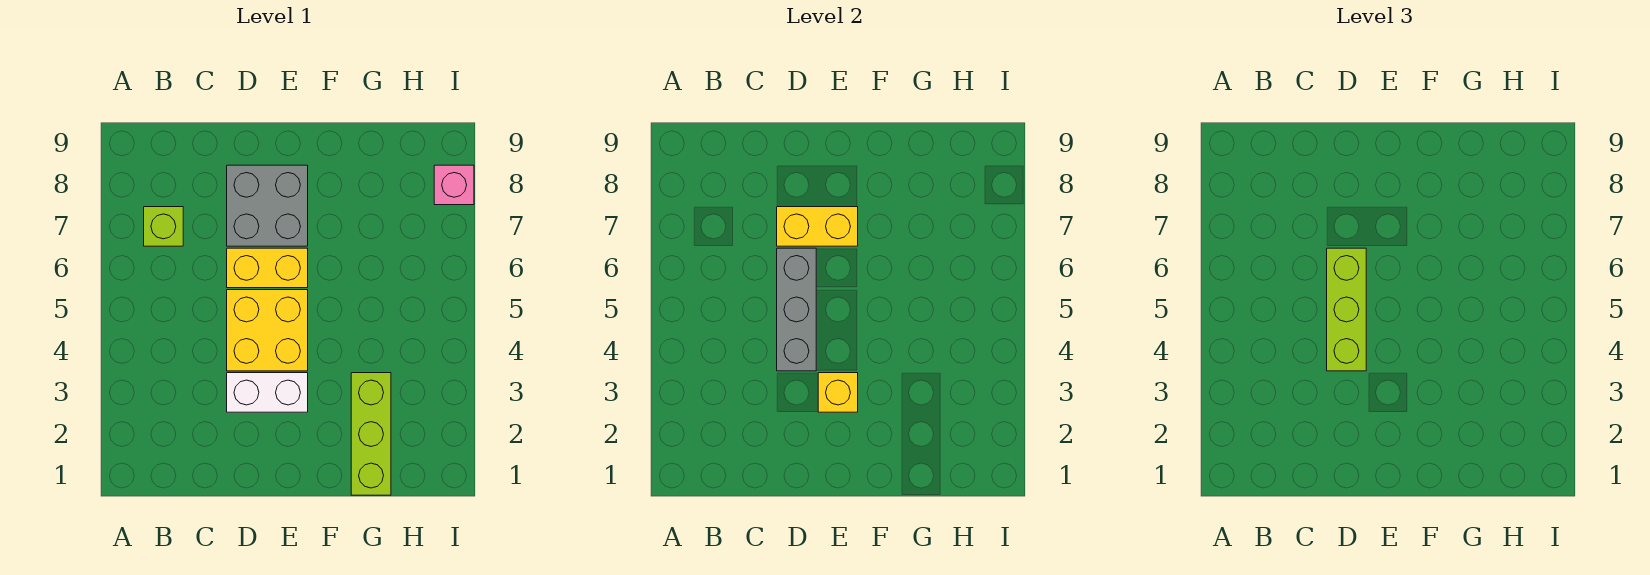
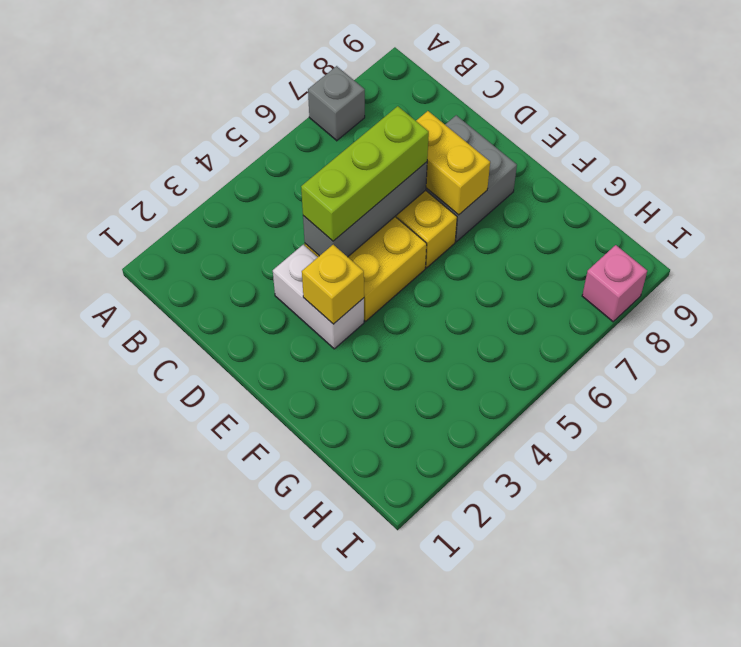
none -> grey 1x1 brick [308,66,365,141]
lime 1x1 brick [144,207,183,246] -> none
lime 1x3 brick [351,373,391,495] -> none

